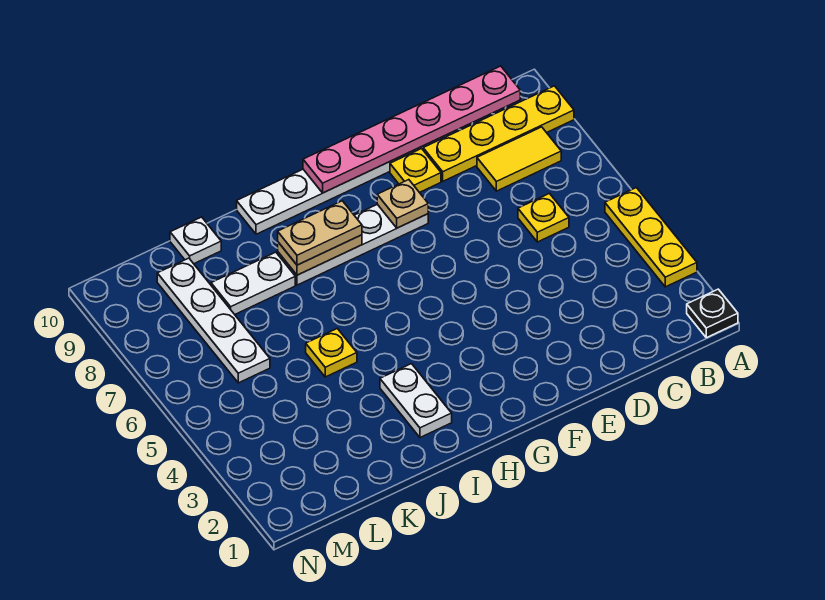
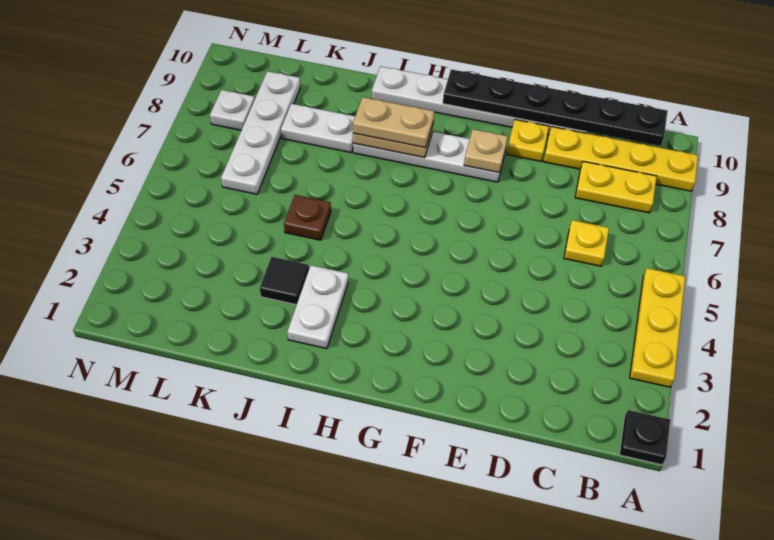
yellow 1x2 tile [477,127,561,191] -> yellow 1x2 plate [575,161,657,213]
pink 1x6 plate [303,66,520,193] -> black 1x6 plate [443,69,668,146]
none -> black 1x1 tile [260,257,309,305]
yellow 1x1 plate [306,329,357,377] -> brown 1x1 plate [284,195,331,240]
white 1x1 plate [170,217,221,264] -> white 1x1 plate moved to [210,90,255,130]

